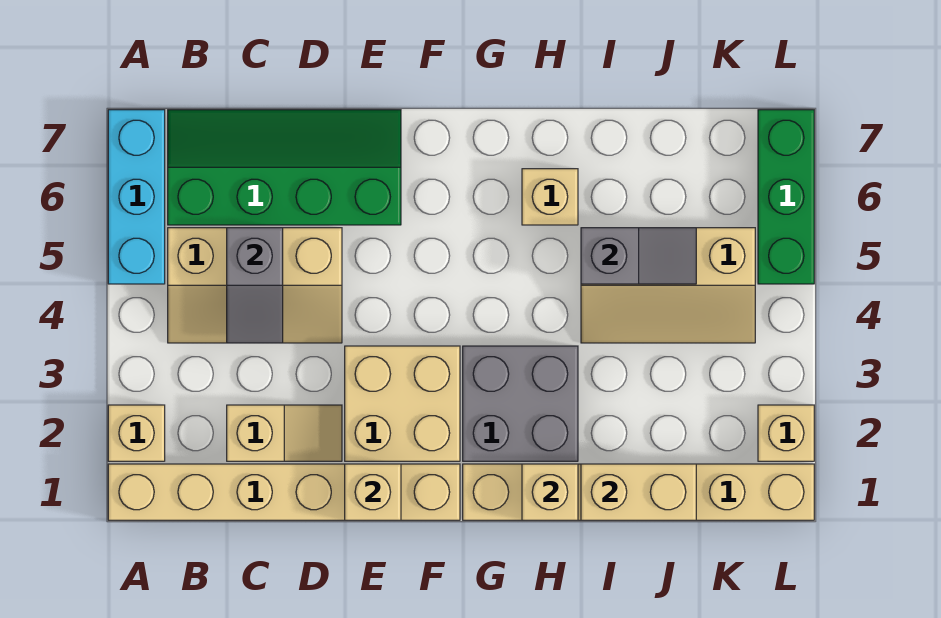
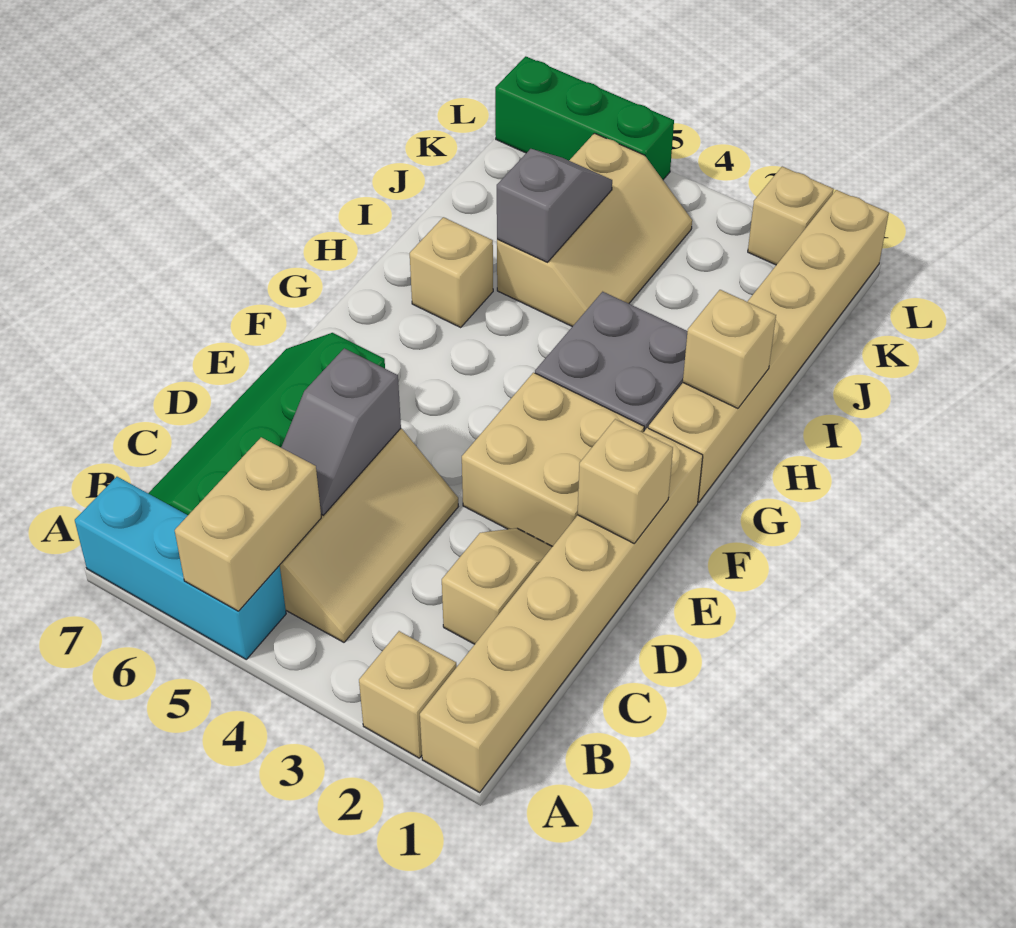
grey 1x2 slope [227,228,283,343] -> grey 1x2 slope turned to [281,348,401,515]
tan 1x2 brick [581,464,696,520] -> tan 1x2 brick moved to [175,437,321,611]

